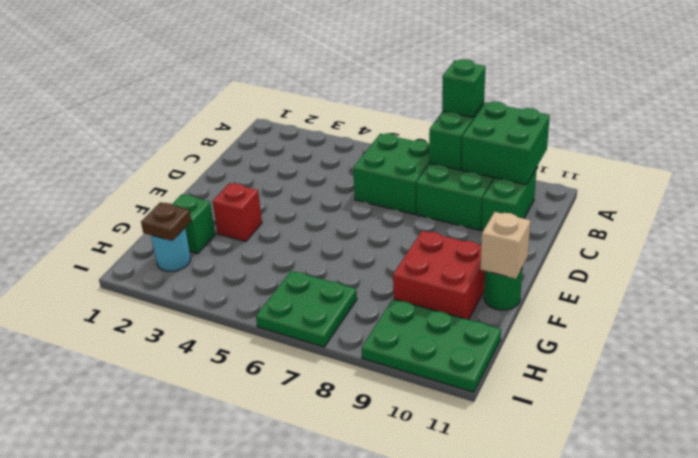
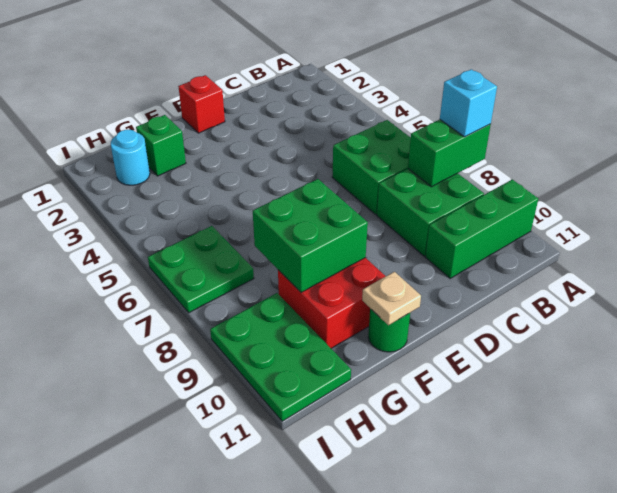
green 1x1 brick [442,59,485,117] -> cyan 1x1 brick [440,69,497,137]
green 2x2 brick [462,102,550,185] -> green 2x2 brick moved to [253,179,368,292]
green 1x2 brick [481,168,537,231] -> green 1x3 brick [425,180,538,278]
red 1x1 brick [213,183,262,242] -> red 1x1 brick moved to [178,75,225,133]
tan 1x1 brick [480,212,530,279] -> tan 1x1 plate [362,272,421,325]
brown 1x1 plate [141,202,191,241] -> none

